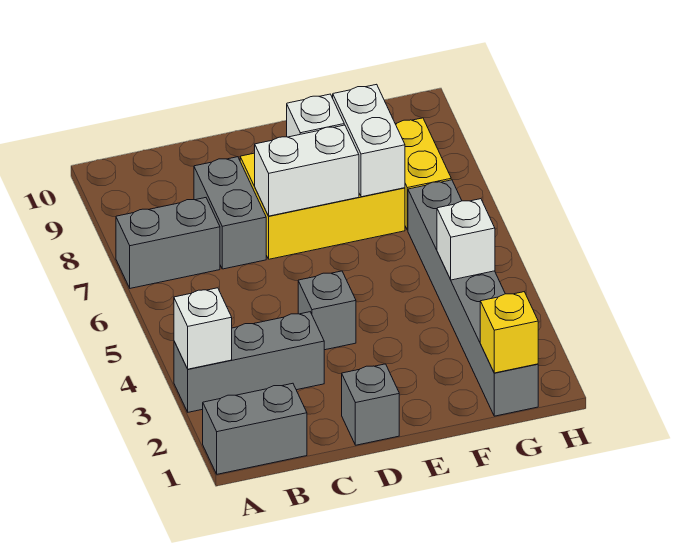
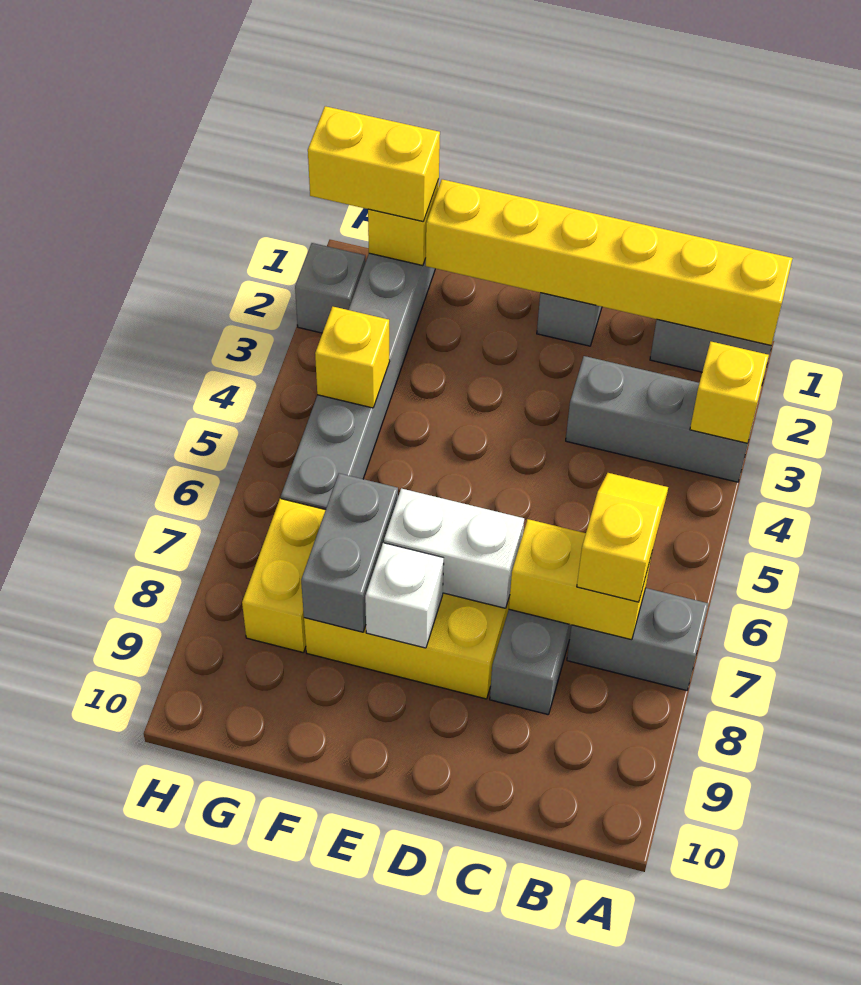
none -> yellow 1x6 brick [425,179,792,346]
white 1x1 brick [174,288,232,369] -> yellow 1x1 brick [690,342,769,443]
none -> yellow 1x2 slope [577,473,668,602]
none -> yellow 1x2 brick [509,519,652,640]
grey 1x1 brick [298,271,356,350] -> grey 1x1 brick moved to [295,243,365,333]
white 1x2 brick [333,84,405,197] -> grey 1x2 brick [301,473,398,632]
none -> yellow 1x2 brick [308,106,440,222]
white 1x1 brick [437,199,495,280] -> yellow 1x1 brick [315,307,390,408]

